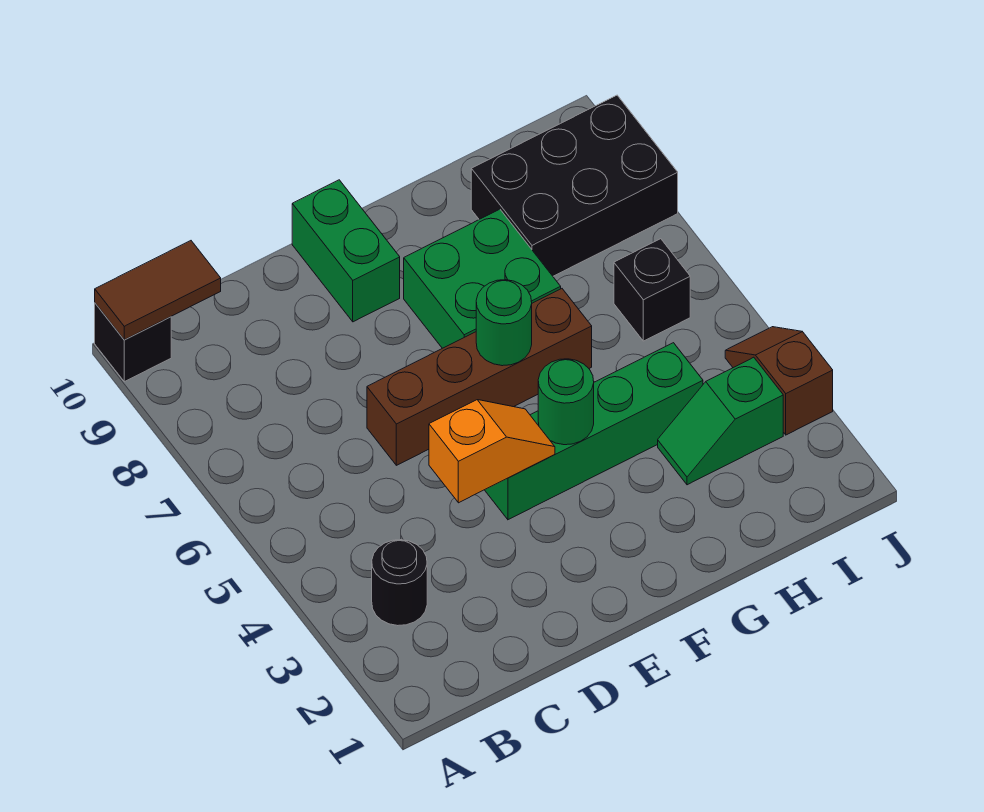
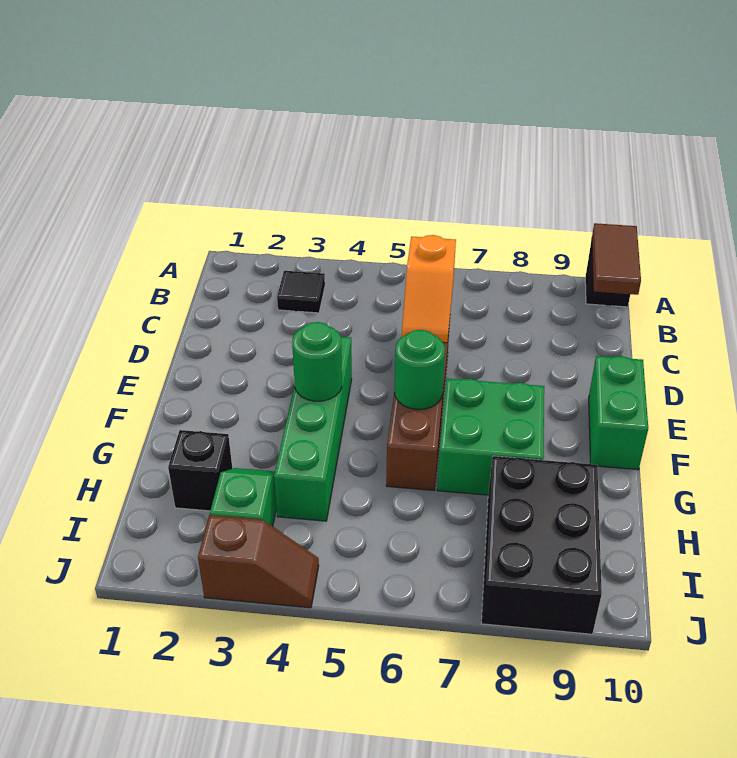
black 1x1 round brick [372,540,427,626] -> black 1x1 tile [277,271,325,313]
orange 1x2 slope [429,400,555,503] -> orange 1x2 slope moved to [402,235,456,343]
green 1x2 brick [292,180,400,322] -> green 1x2 brick turned to [589,356,648,470]
black 1x1 brick [614,239,690,341] -> black 1x1 brick moved to [168,430,232,511]

